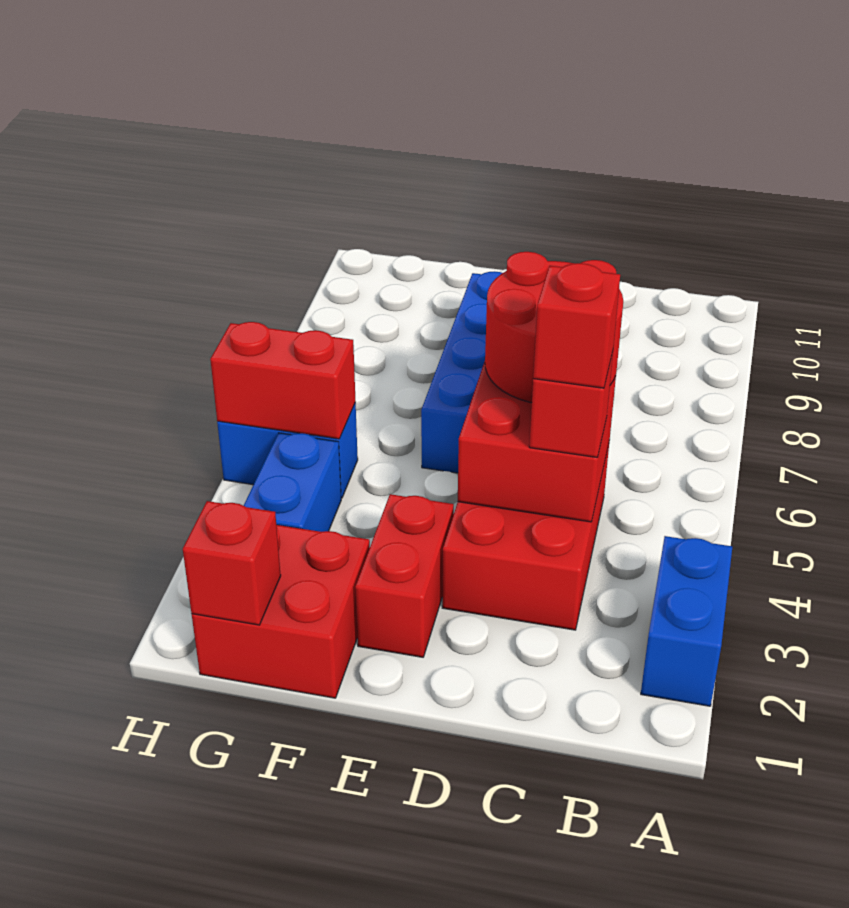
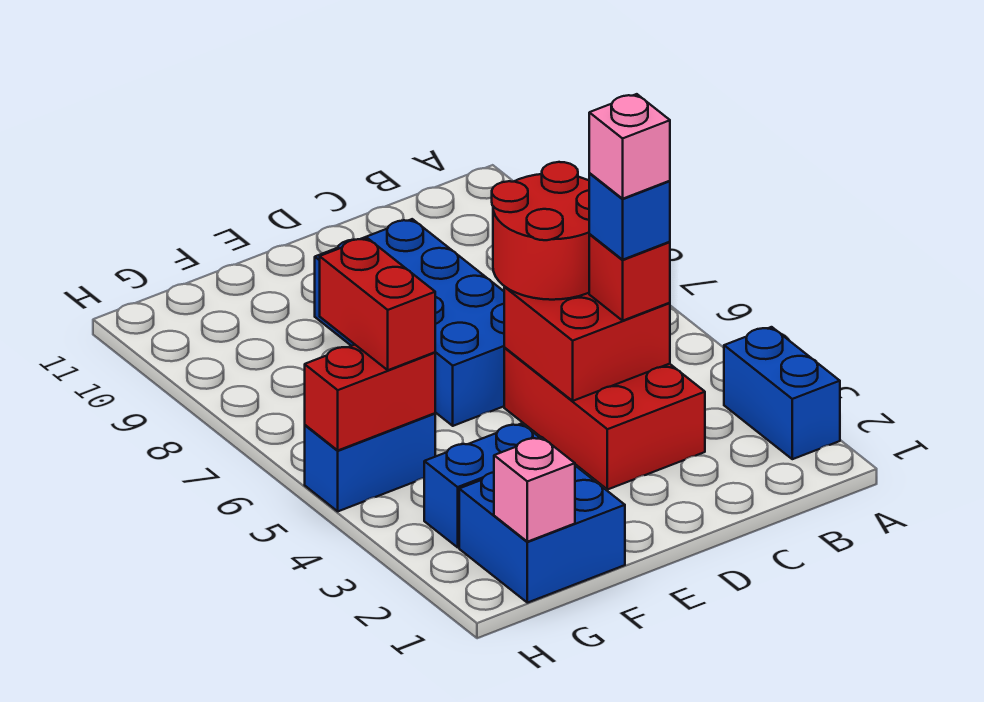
red 1x1 brick [533,263,620,388] -> blue 1x1 brick [589,174,670,260]
none -> pink 1x1 brick [589,94,670,199]
red 1x2 brick [355,494,454,657] -> red 1x2 brick moved to [320,238,435,370]
red 2x2 brick [192,525,370,698] -> blue 2x2 brick [459,466,625,603]
red 1x1 brick [183,501,281,625] -> pink 1x1 brick [494,437,575,542]
blue 1x2 brick [244,433,341,532] -> blue 1x2 brick turned to [424,423,540,547]

